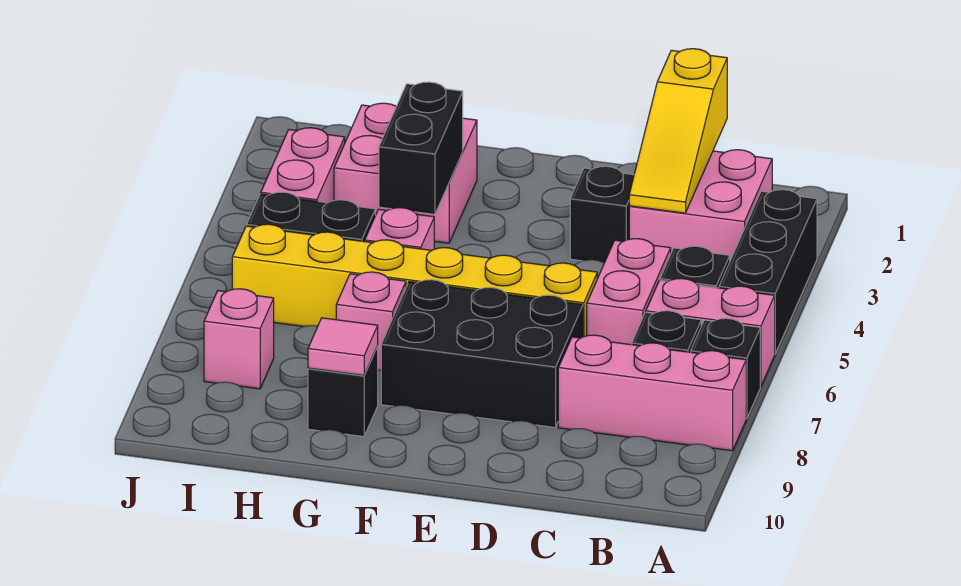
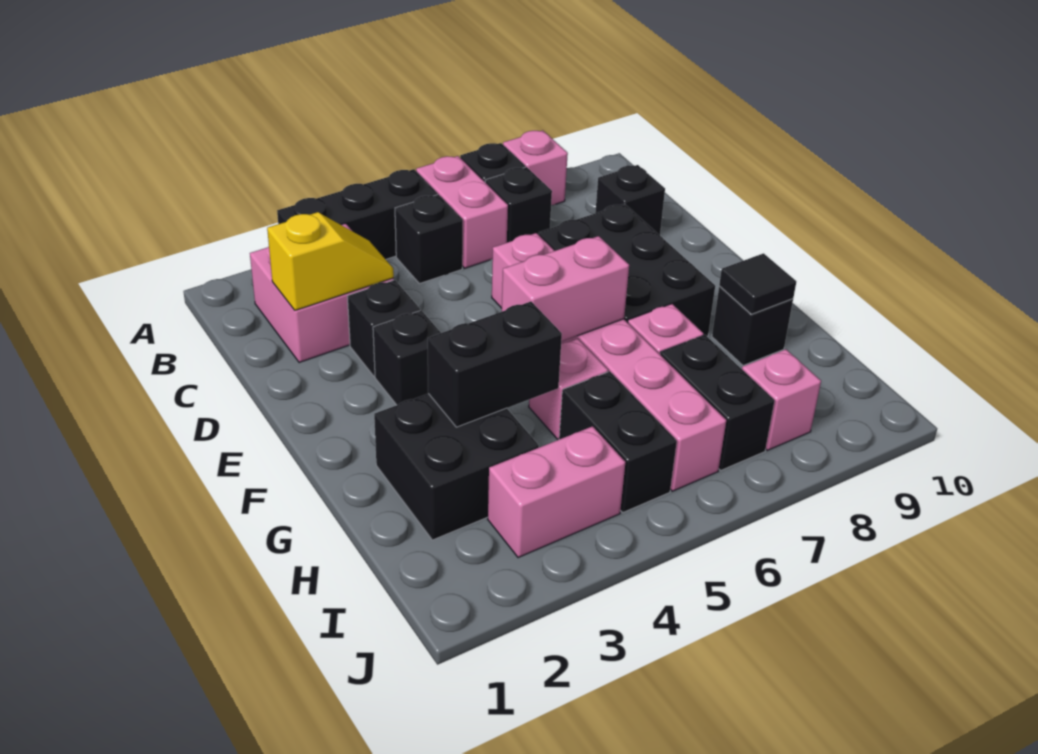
pink 1x3 brick [558,335,746,451] -> pink 1x1 brick [503,130,568,205]
yellow 1x3 slope [629,49,727,213] -> yellow 1x2 slope [267,212,394,310]
pink 1x2 brick [587,239,671,345] -> pink 1x2 brick moved to [502,236,629,342]
none -> black 1x1 brick [595,165,665,235]
yellow 1x6 brick [232,224,597,337] -> pink 1x6 brick [492,233,726,491]
none -> black 1x1 brick [373,310,441,405]
pink 2x2 brick [334,103,477,243] -> black 2x2 brick [374,394,539,540]
pink 1x1 tile [308,318,378,375] -> black 1x1 tile [719,253,796,314]
none -> black 1x2 brick [660,335,775,470]

